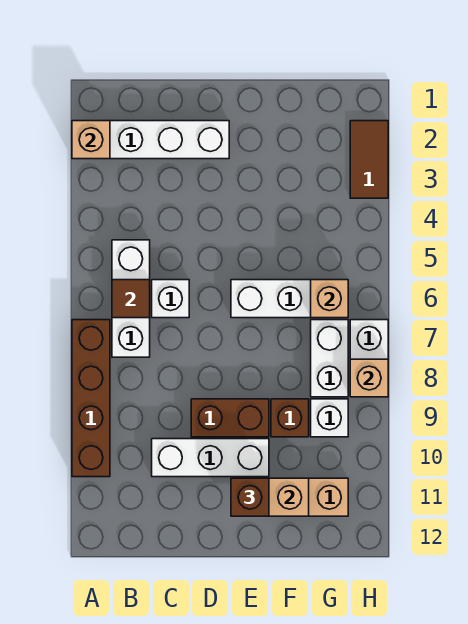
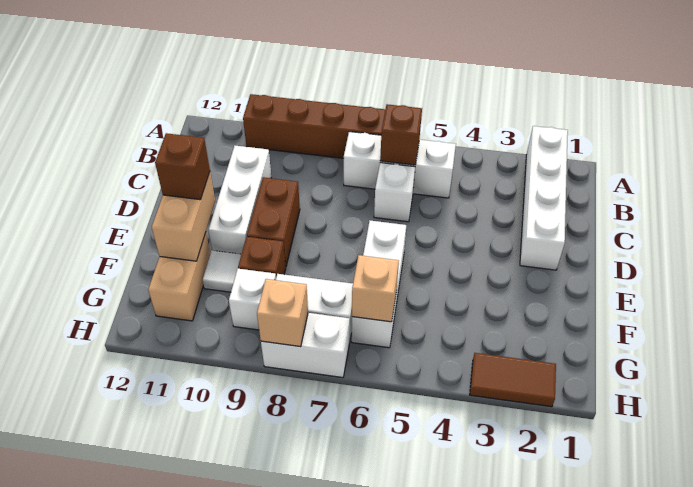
tan 1x1 brick [72,121,110,159] -> none
brown 1x1 tile [112,280,150,318] -> brown 1x1 brick [380,104,422,165]
none -> white 1x1 tile [203,251,241,292]

